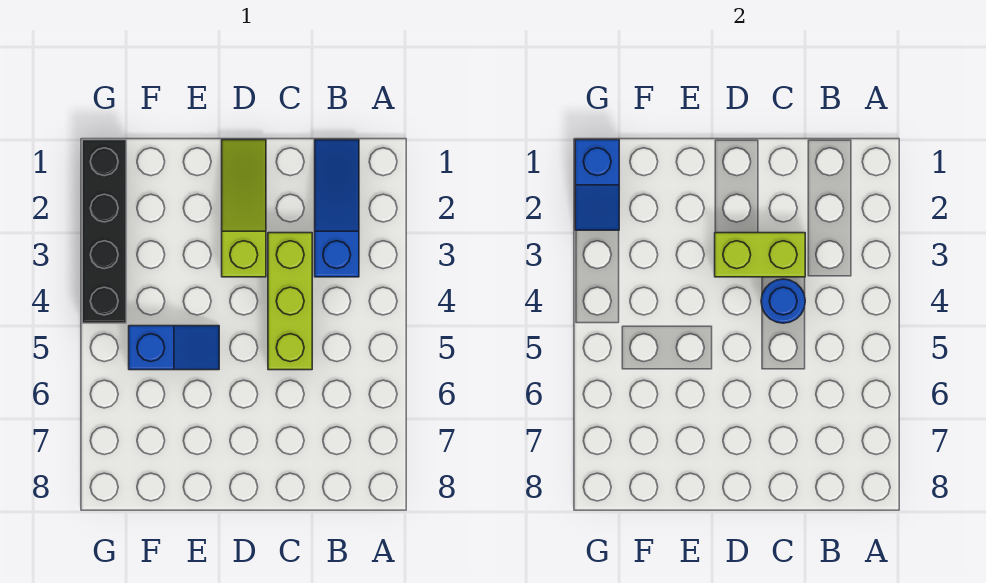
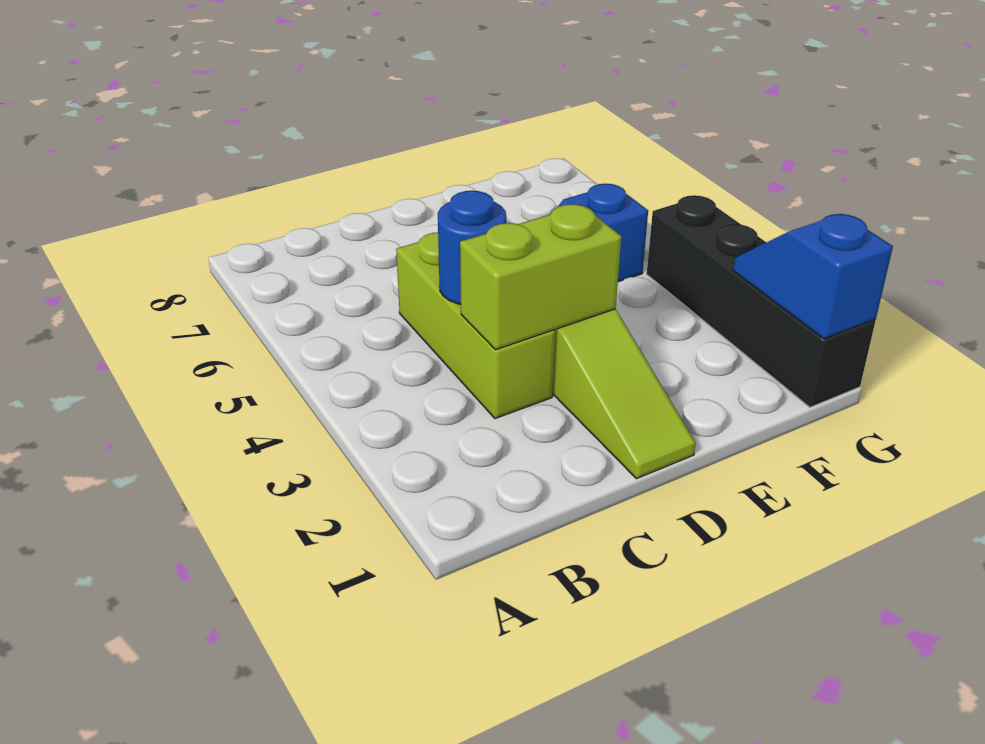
blue 1x3 slope [315,140,359,277] -> none

